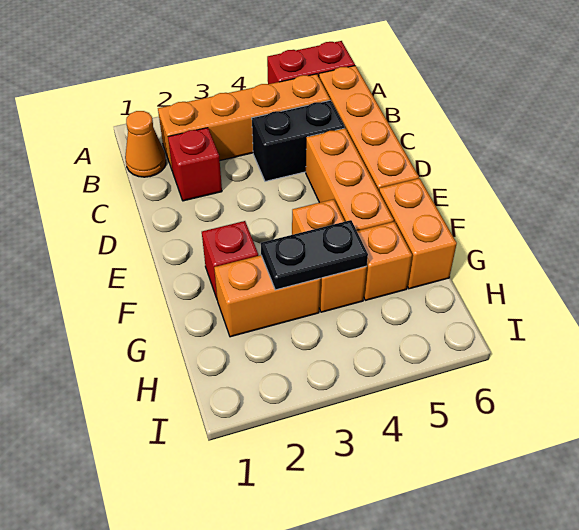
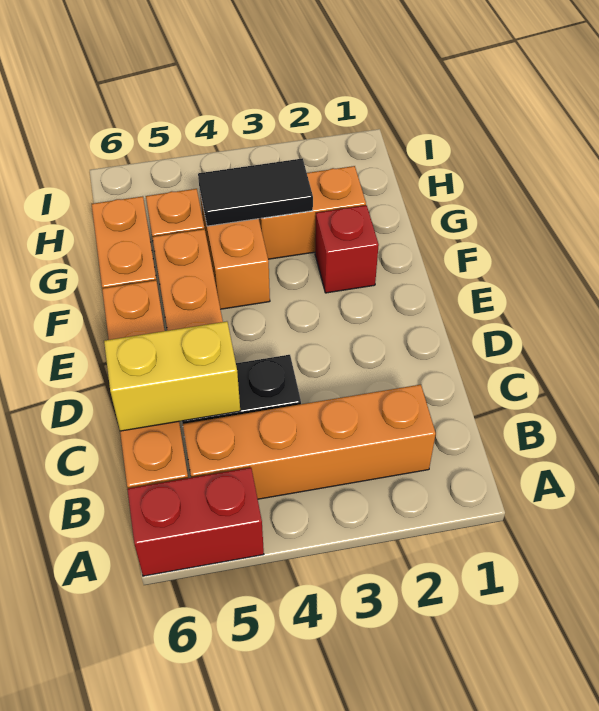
orange 1x1 cone [125,111,166,177] -> none
red 1x1 brick [168,128,222,201] -> none
none -> yellow 1x2 brick [104,321,240,431]
black 1x2 plate [261,220,368,290] -> black 1x2 tile [198,158,313,226]

